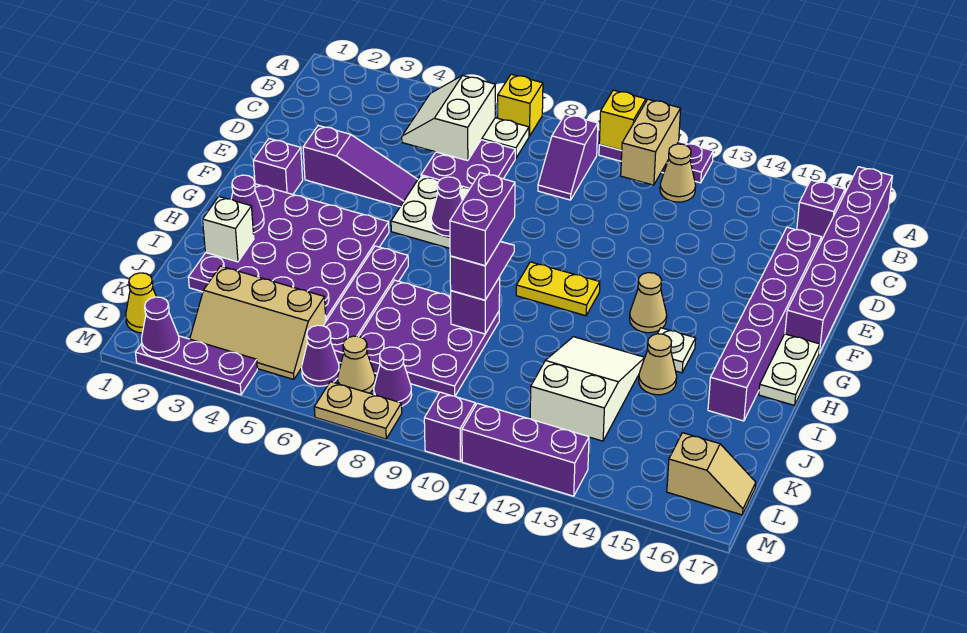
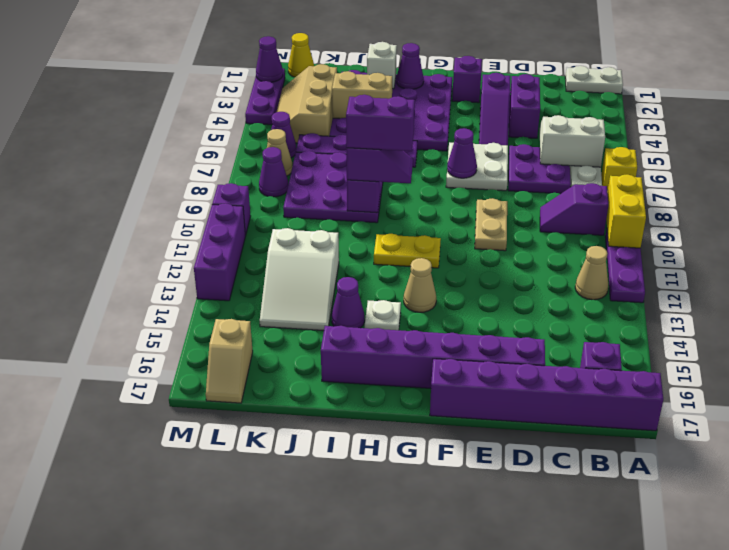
yellow 1x1 brick [599,90,646,150] -> yellow 1x2 brick [606,175,646,248]
tan 1x2 brick [621,99,681,185] -> tan 1x2 brick moved to [332,71,392,119]
none -> purple 1x2 brick [509,74,540,138]
yellow 1x2 plate [516,262,600,316] -> yellow 1x2 plate turned to [374,234,441,268]
white 1x2 plate [759,334,820,405] -> white 1x2 plate moved to [565,66,623,94]
white 2x3 slope [530,337,645,441] -> white 2x3 slope turned to [260,228,339,331]
tan 1x1 cone [639,334,677,395] -> purple 1x1 cone [331,277,365,328]
tan 1x2 plate [314,382,402,439] -> tan 1x2 plate moved to [475,198,507,251]

